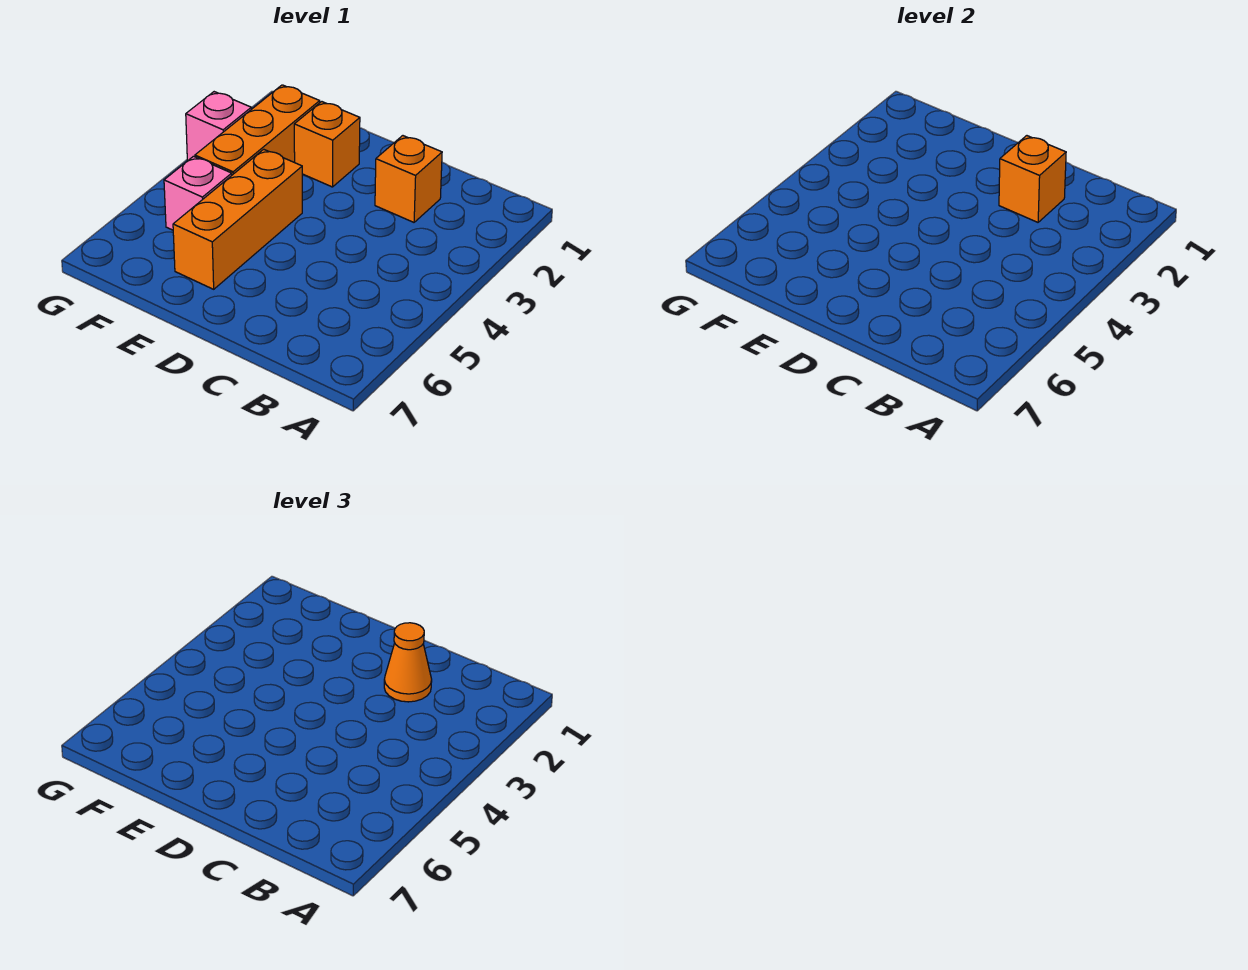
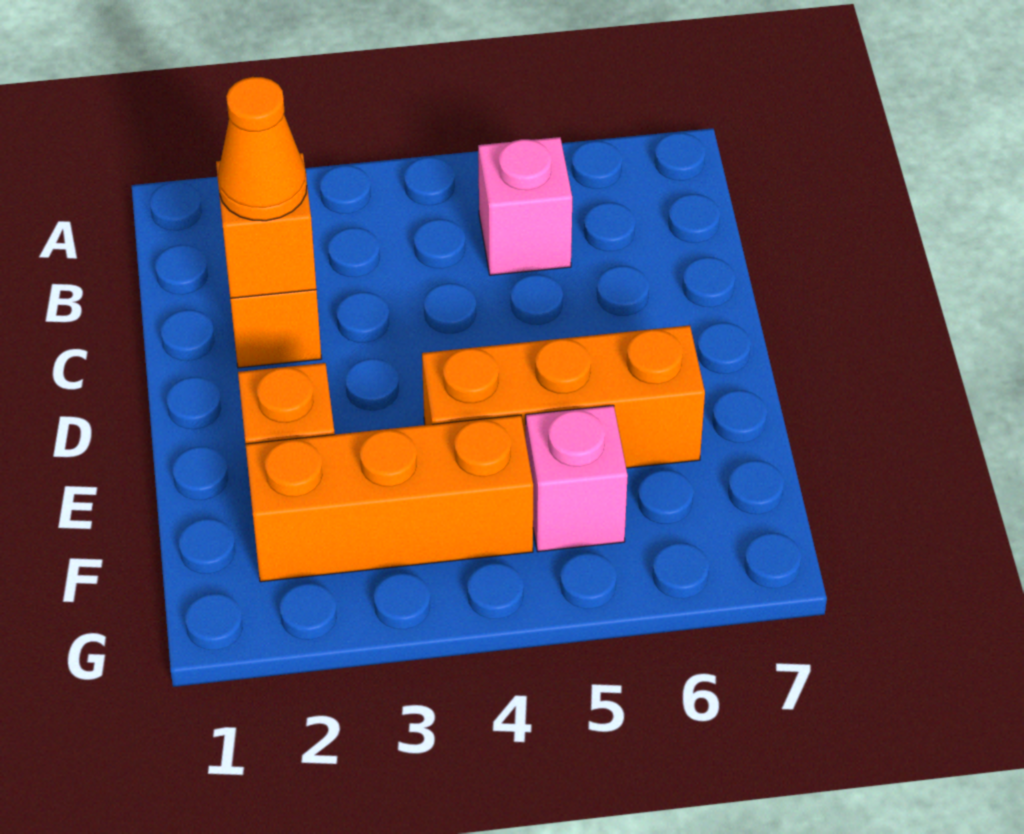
pink 1x1 brick [186,92,251,160] -> pink 1x1 brick moved to [478,137,572,275]

